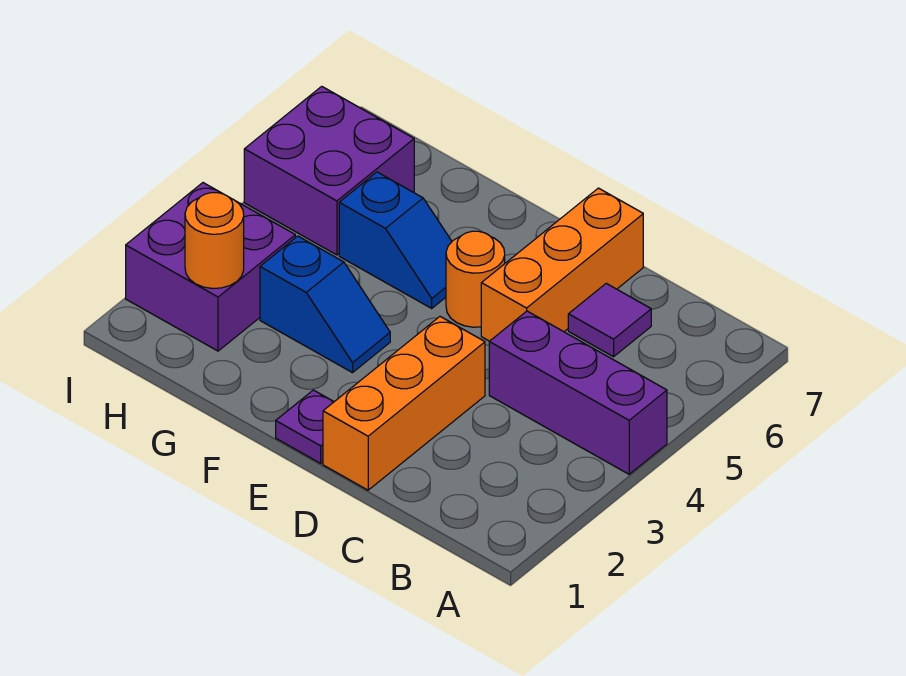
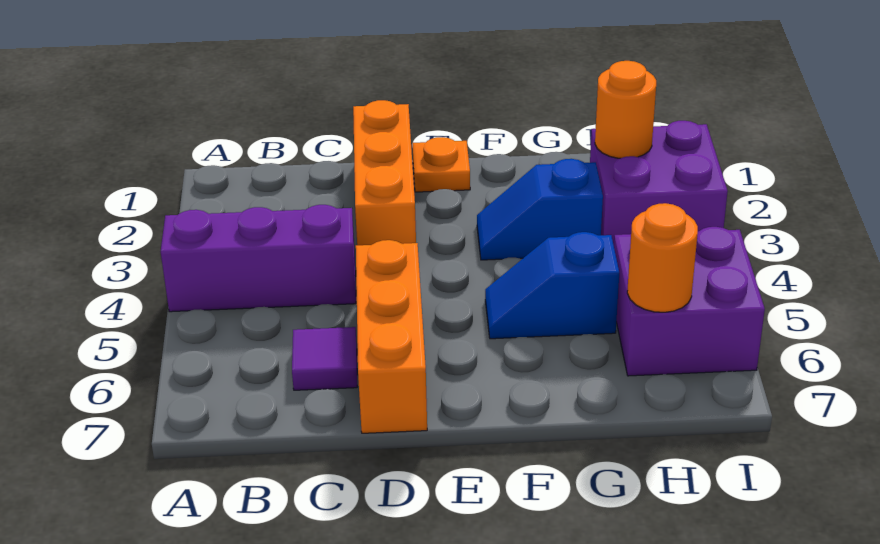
purple 1x1 plate [276,390,334,463] -> orange 1x1 plate [412,137,470,192]
orange 1x1 round brick [446,231,505,327] -> orange 1x1 round brick moved to [627,203,698,312]

